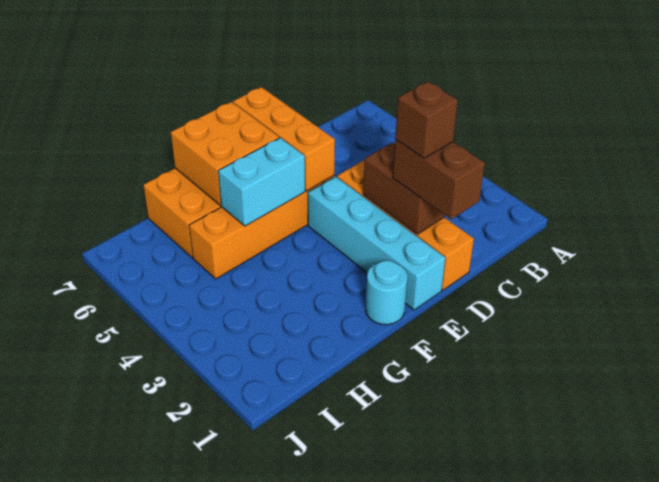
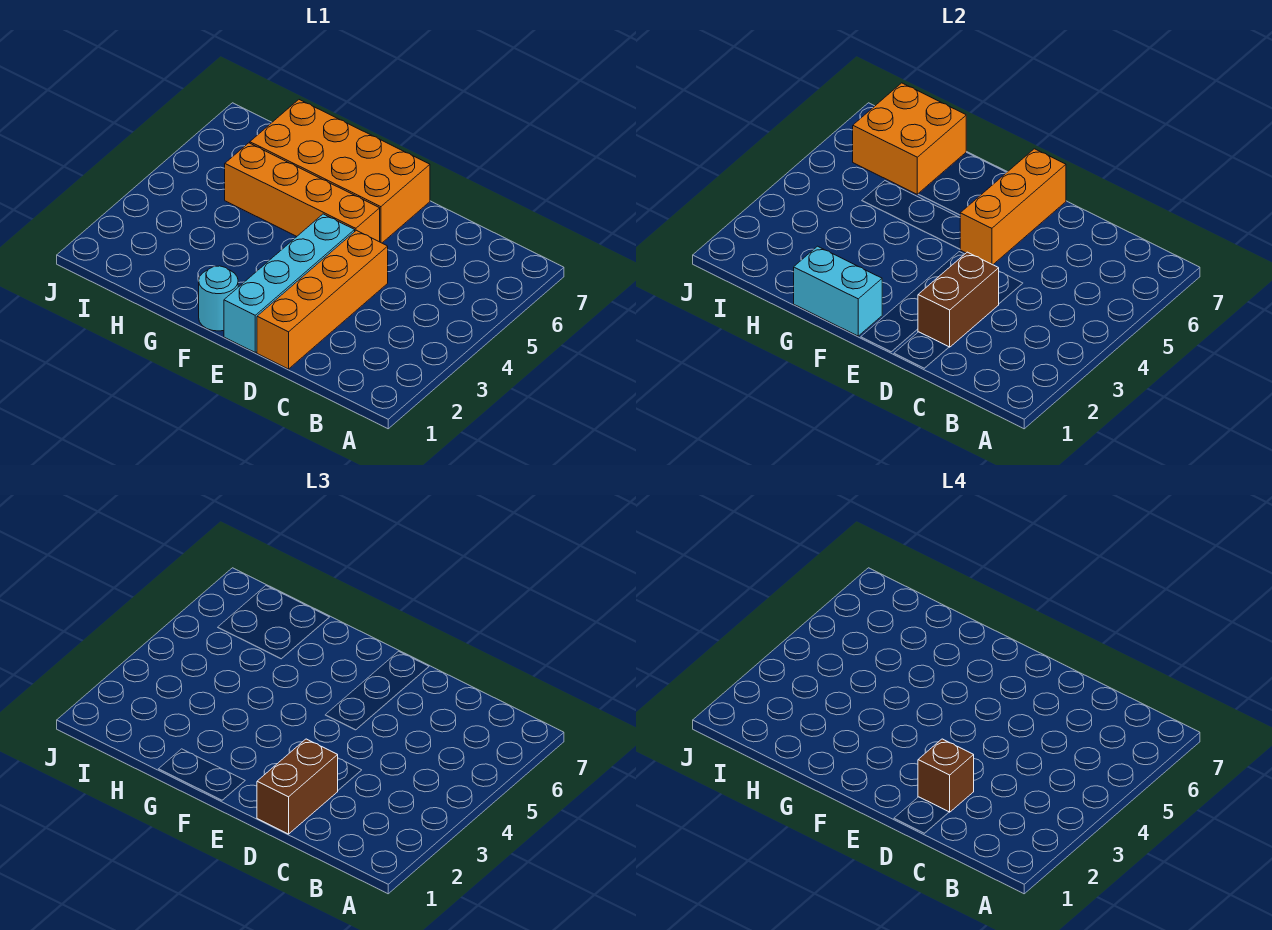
cyan 1x2 brick [218,138,305,226] -> cyan 1x2 brick moved to [794,246,882,336]
orange 2x2 brick [171,102,279,206] -> orange 2x2 brick moved to [853,83,966,194]

